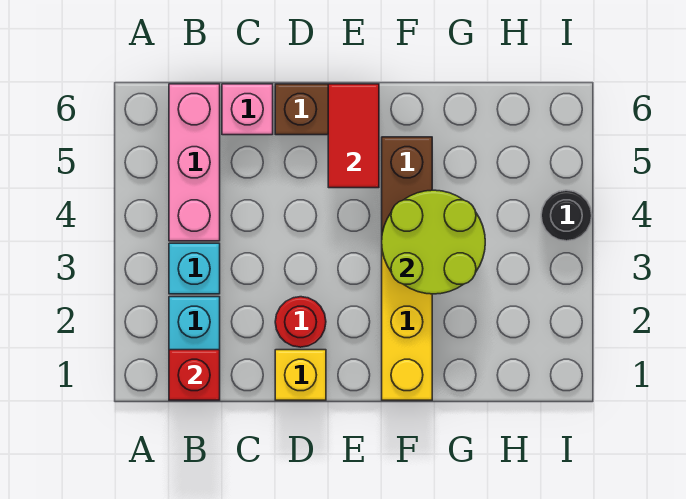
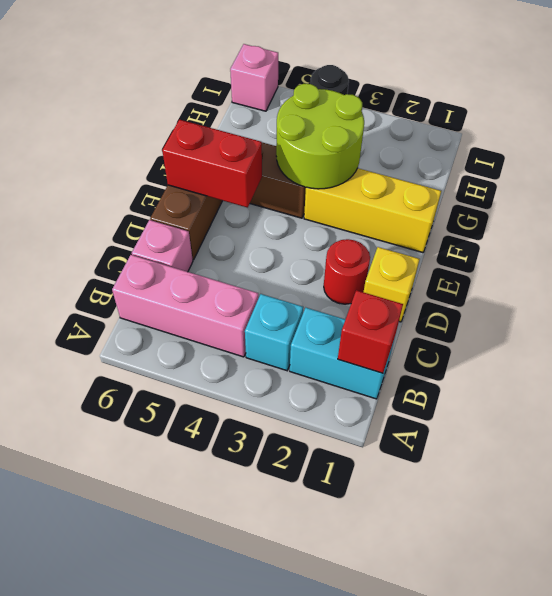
red 1x2 tile [328,84,379,188] -> red 1x2 brick [162,120,262,208]
none -> pink 1x1 brick [230,44,278,111]

